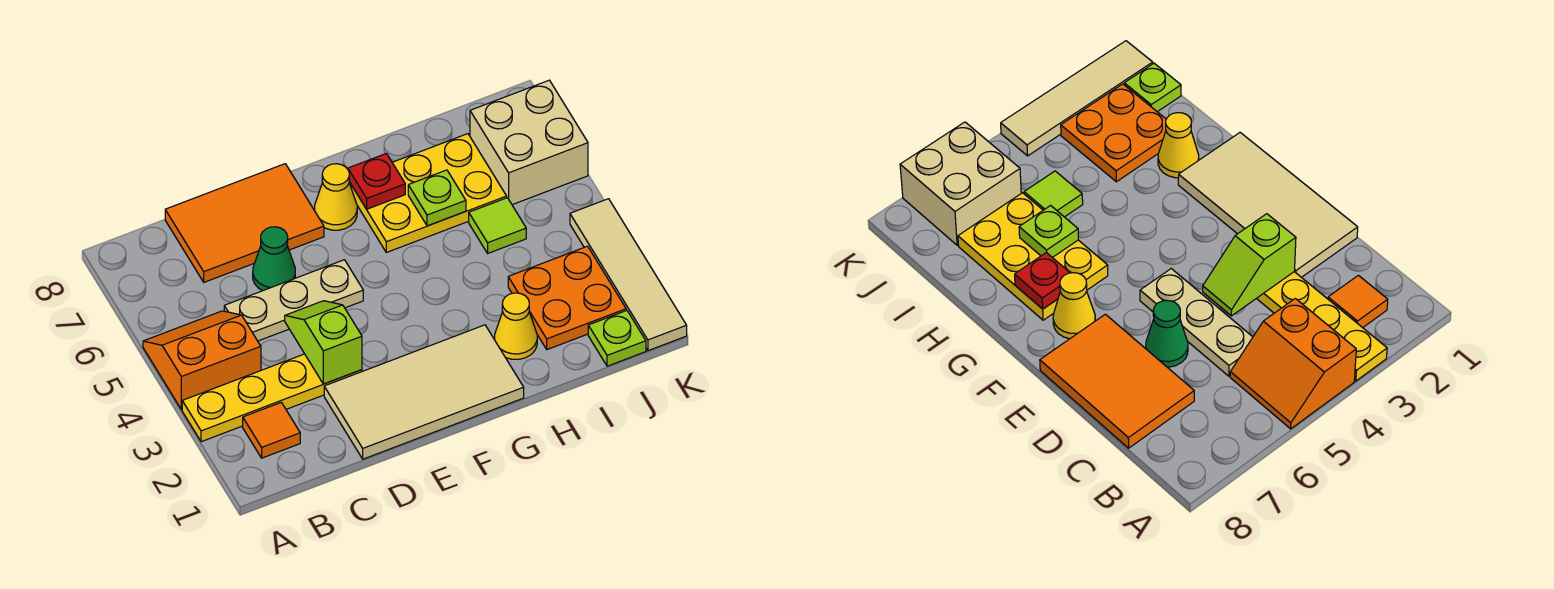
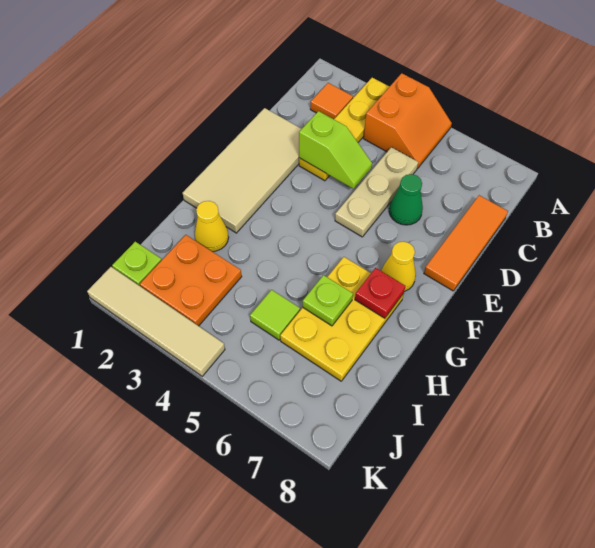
orange 2x3 tile [165,164,324,282] -> orange 1x3 tile [424,195,508,291]
tan 2x2 brick [470,80,588,205] -> none

